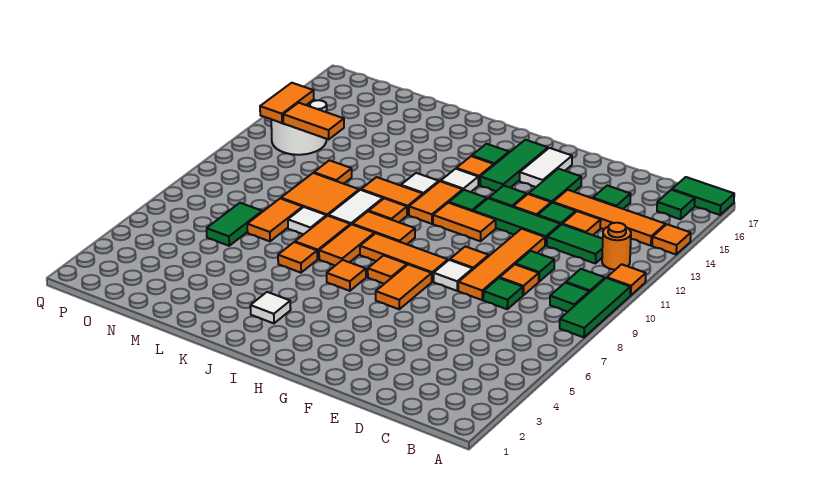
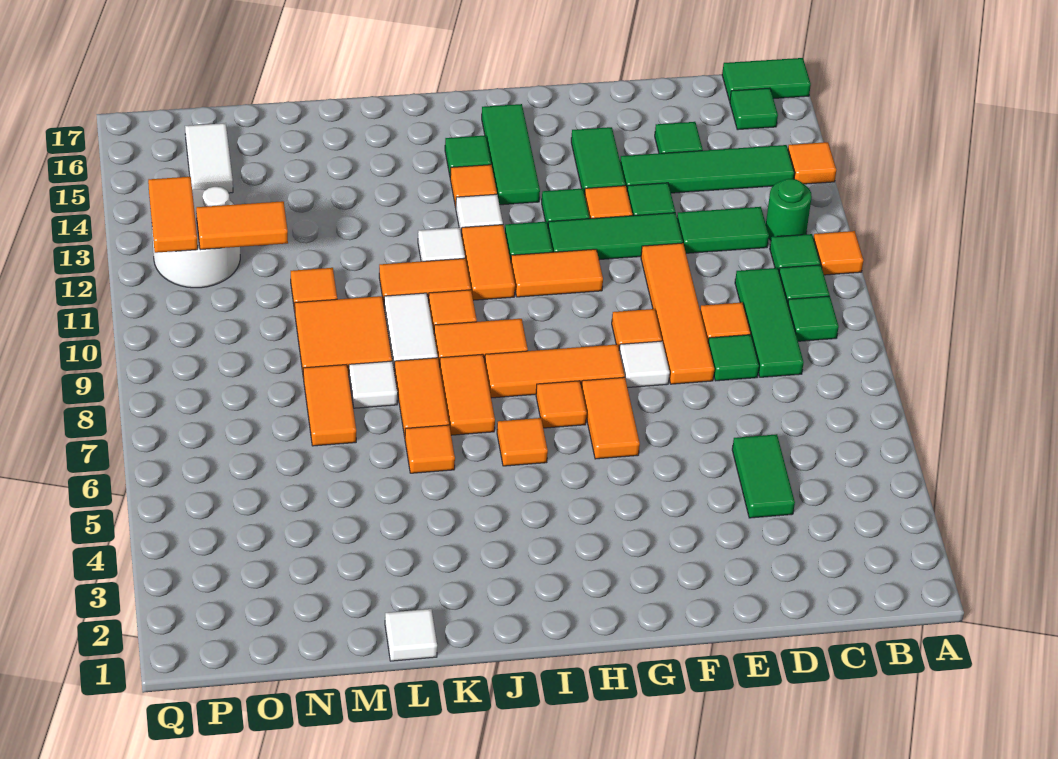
green 1x3 tile [560,278,630,337] -> green 1x3 tile moved to [735,268,804,377]
orange 1x1 round brick [602,223,631,270] -> green 1x1 round brick [766,179,812,240]
orange 1x4 tile [553,190,666,246] -> green 1x4 tile [620,145,794,193]
green 1x1 tile [516,251,554,281] -> green 1x1 tile moved to [770,234,820,270]
orange 1x1 tile [562,211,601,235] -> none
white 1x2 tile [520,148,572,187] -> white 1x2 tile moved to [185,123,233,193]
white 1x1 tile [250,292,291,323] -> white 1x1 tile moved to [385,609,437,661]
green 1x2 tile [207,203,262,246] -> green 1x2 tile moved to [732,434,795,518]

